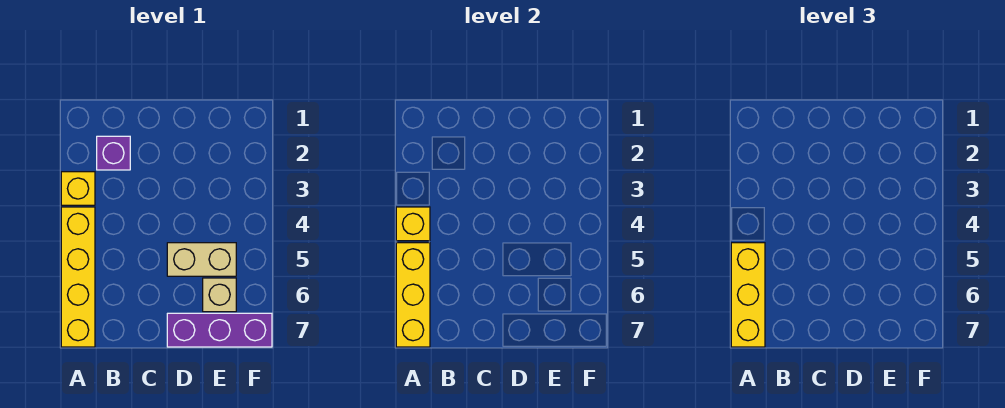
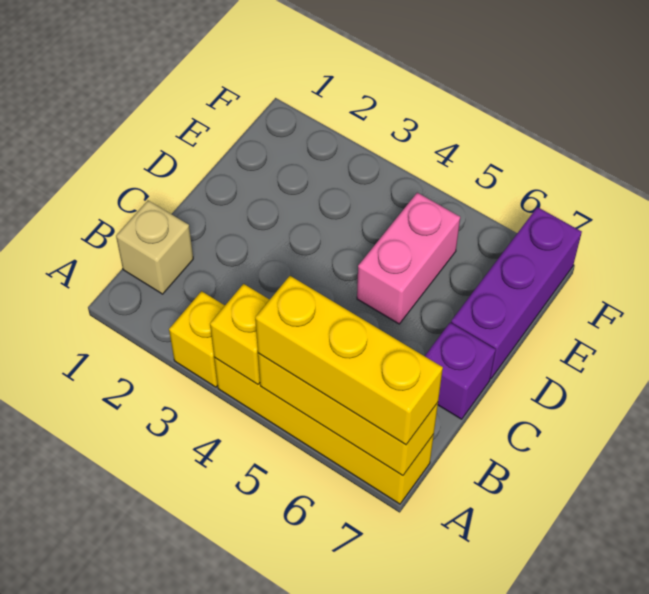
purple 1x1 brick [97,136,130,170] -> purple 1x1 brick moved to [425,323,496,419]
tan 1x2 brick [167,243,236,276] -> pink 1x2 brick [357,193,460,324]
tan 1x1 brick [203,278,236,312] -> tan 1x1 brick moved to [116,200,193,294]

